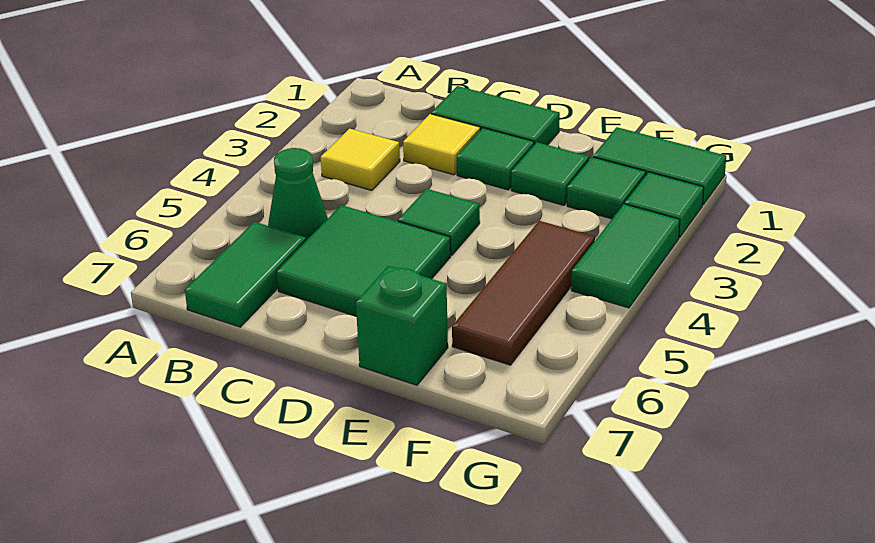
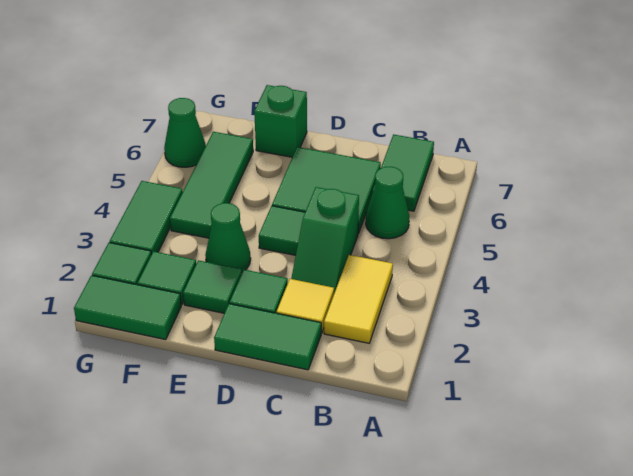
yellow 1x1 tile [321,129,400,190] -> yellow 1x2 tile [324,255,393,343]
none -> green 1x2 slope [291,187,359,293]
none -> green 1x1 cone [205,203,251,272]
brown 1x3 tile [452,221,595,365] -> green 1x3 tile [170,132,253,238]
none -> green 1x1 cone [164,98,206,167]

